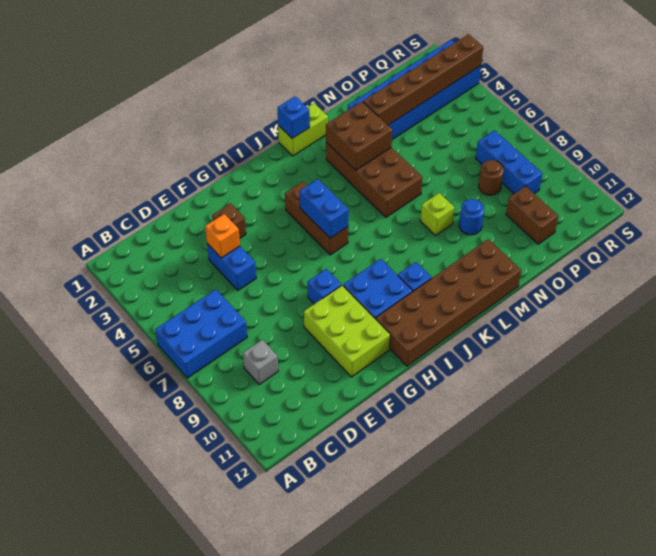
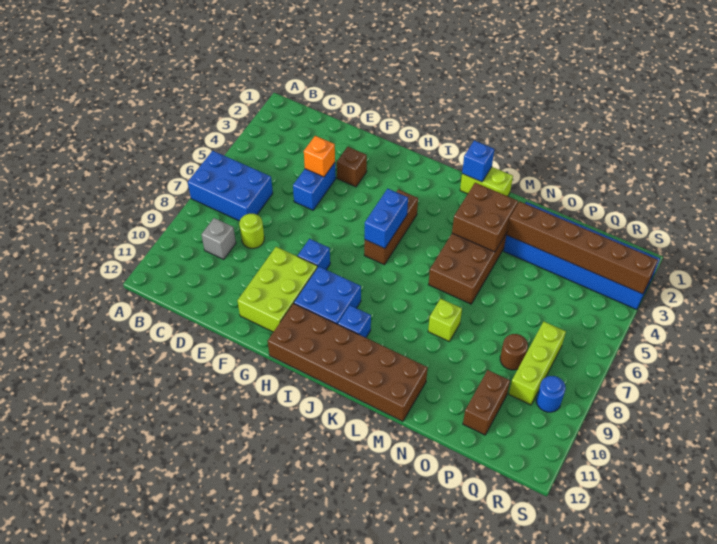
none -> lime 1x1 round brick [239,214,264,248]
blue 1x1 round brick [459,199,484,235] -> blue 1x1 round brick moved to [536,376,566,412]
blue 1x3 brick [476,130,542,194] -> lime 1x3 brick [509,322,566,405]

